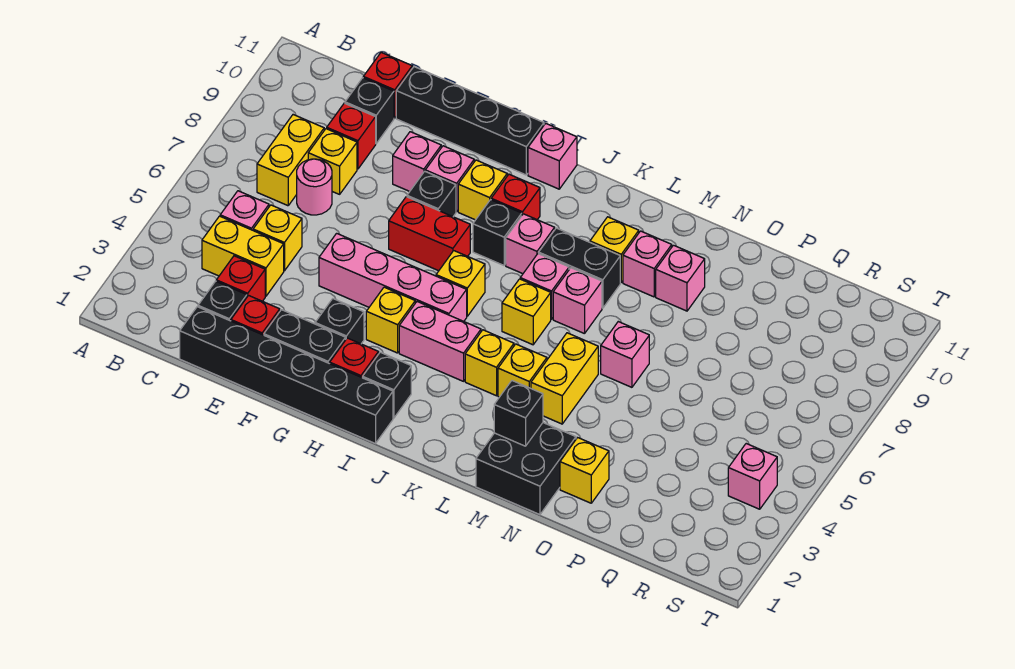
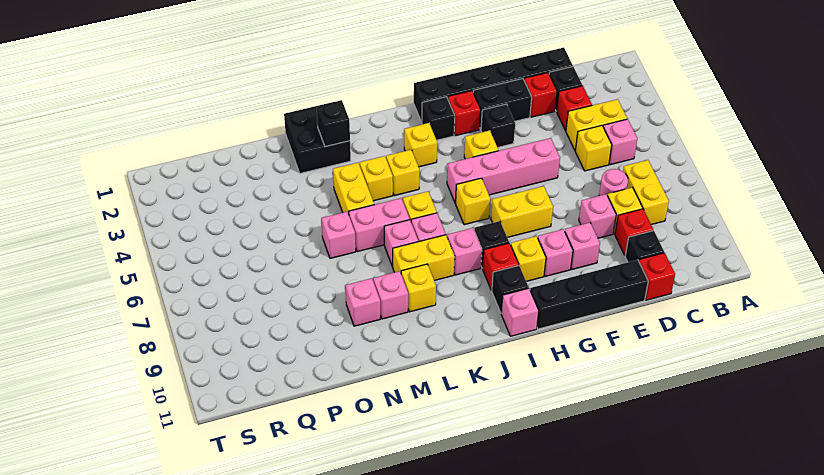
red 1x2 brick [389,197,470,271] -> yellow 1x2 brick [491,186,553,237]
black 1x1 brick [407,171,456,217] -> black 1x1 brick moved to [492,266,529,312]
pink 1x2 brick [399,302,481,381] -> pink 1x2 brick moved to [349,198,410,252]
black 1x2 brick [539,228,620,308] -> yellow 1x2 brick [393,235,455,281]
yellow 1x1 brick [560,438,609,503] -> yellow 1x1 brick moved to [404,123,437,167]
pink 1x1 brick [728,444,777,509] -> pink 1x1 brick moved to [579,194,616,238]

